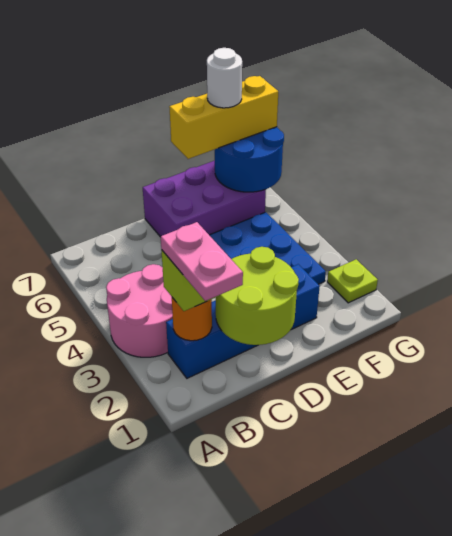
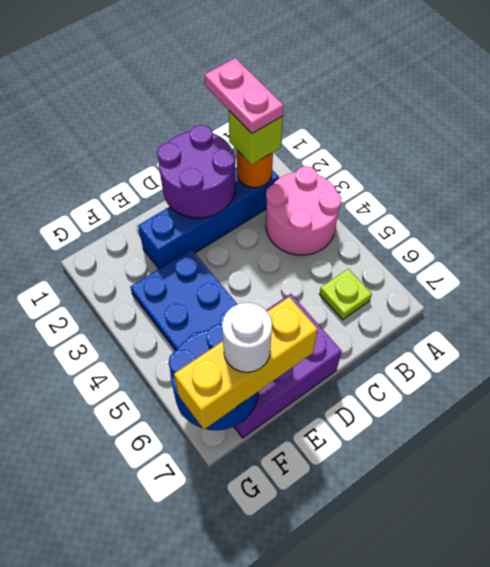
lime 2x2 round brick [216,247,299,345] -> purple 2x2 round brick [157,125,236,218]
lime 1x1 plate [327,259,378,303] -> lime 1x1 plate moved to [319,269,372,320]

